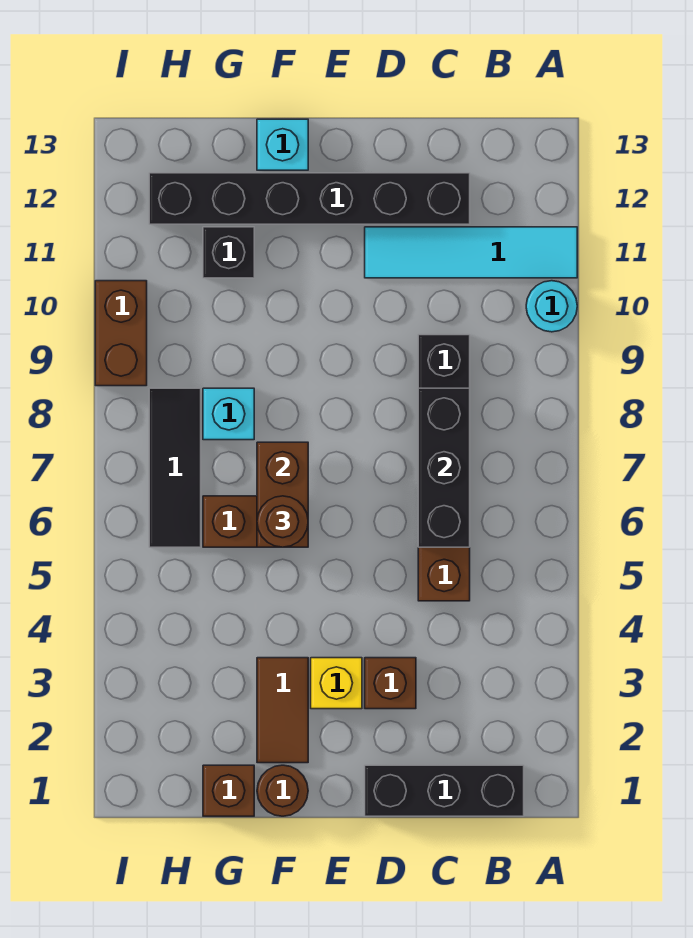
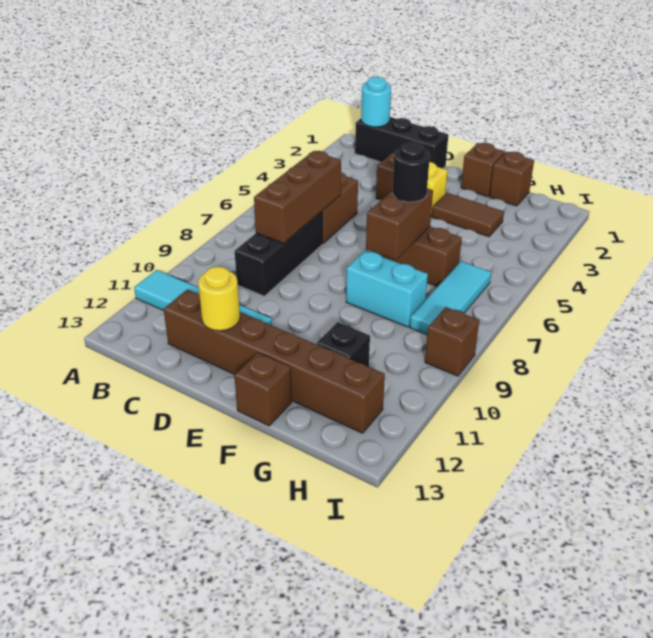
cyan 1x1 round brick [526,281,577,332] -> cyan 1x1 round brick moved to [361,77,391,127]
black 1x3 brick [418,388,470,547] -> brown 1x3 brick [254,151,341,243]
black 1x6 brick [149,173,470,224] -> brown 1x6 brick [164,290,385,433]
none -> yellow 1x1 round brick [198,267,240,331]
brown 1x1 round brick [257,765,308,816] -> brown 1x1 brick [461,143,505,197]
brown 1x2 tile [257,658,308,763] -> brown 1x2 tile turned to [432,193,504,237]
brown 1x1 round brick [257,496,308,547] -> black 1x1 round brick [392,142,430,202]
cyan 1x1 brick [257,119,308,170] -> brown 1x1 brick [234,352,292,426]
cyan 1x1 brick [203,388,254,440] -> cyan 1x2 brick [346,251,428,327]
black 1x3 tile [149,388,201,547] -> cyan 1x3 tile [410,261,491,335]
brown 1x2 brick [95,281,147,386] -> brown 1x1 brick [425,307,479,376]

